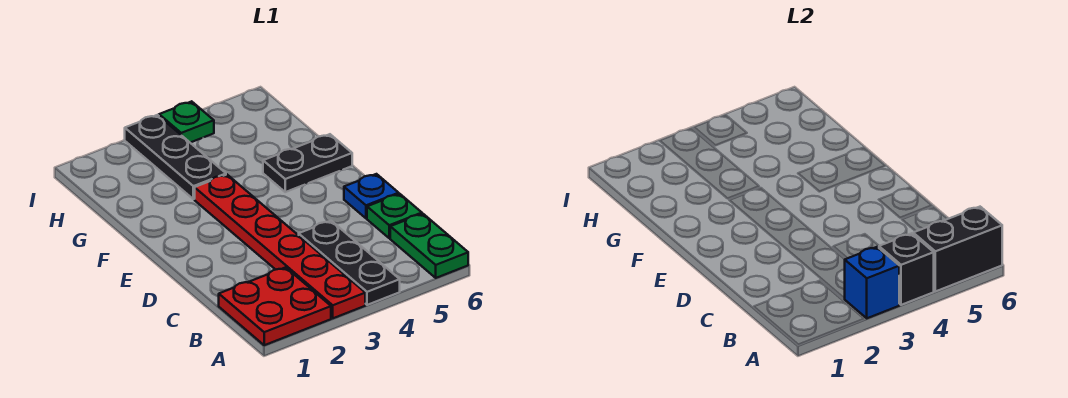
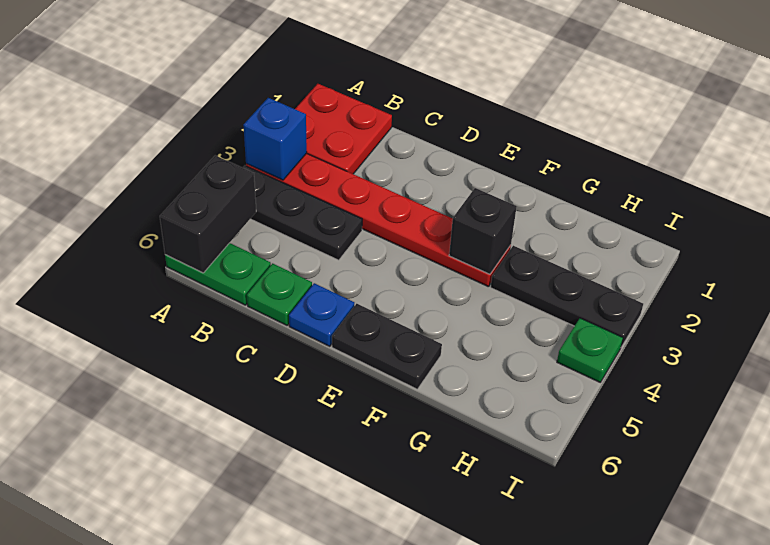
black 1x1 brick [879,233,934,305] -> black 1x1 brick moved to [449,188,517,274]
black 1x2 plate [263,134,352,192] -> black 1x2 plate turned to [332,304,442,389]

